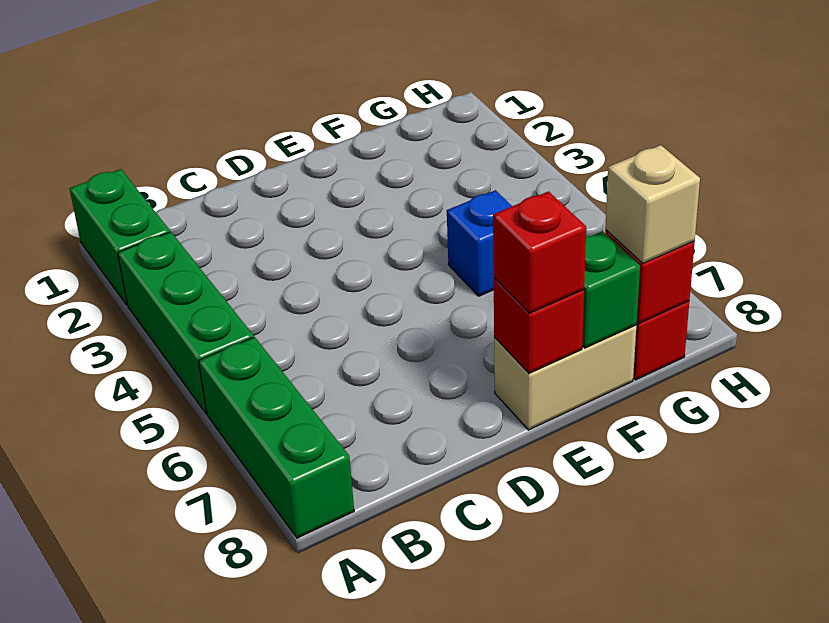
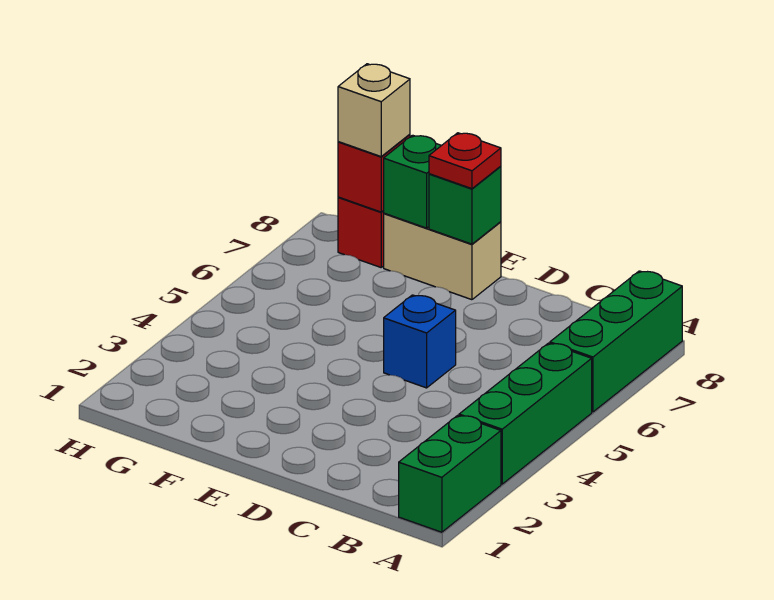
red 1x1 brick [494,278,584,373] -> green 1x1 brick [429,166,501,244]
red 1x1 brick [493,191,586,313] -> red 1x1 plate [429,133,501,189]
blue 1x1 brick [447,190,512,296] -> blue 1x1 brick moved to [384,295,456,388]

